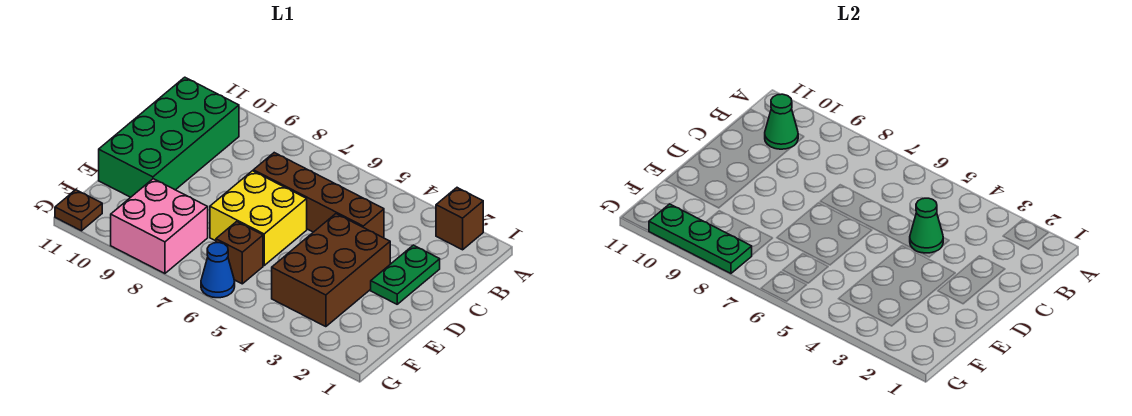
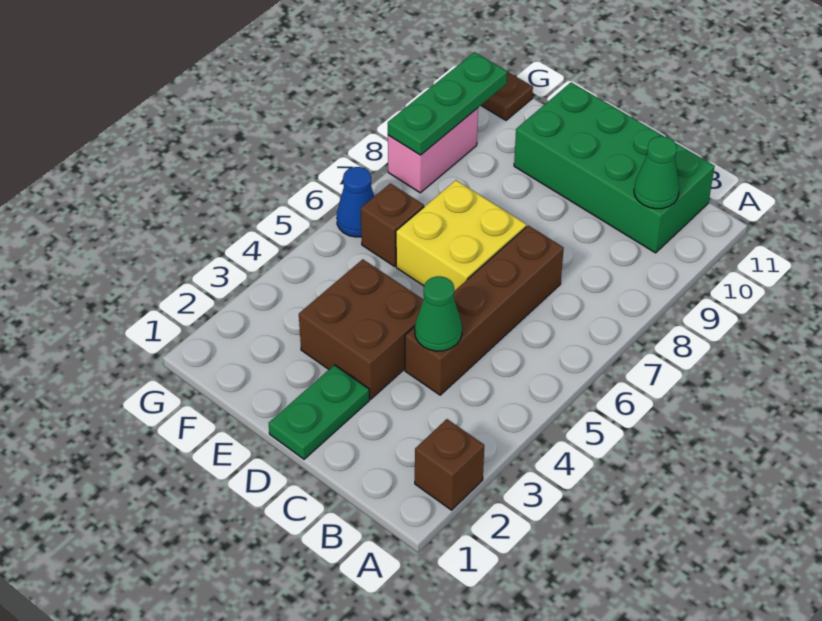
green 1x2 plate [371,245,440,304] -> green 1x2 plate turned to [269,365,370,459]
brown 2x3 brick [272,214,390,327] -> brown 2x2 brick [299,259,423,399]
pink 2x2 brick [111,179,208,273] -> pink 1x2 brick [388,108,478,193]

